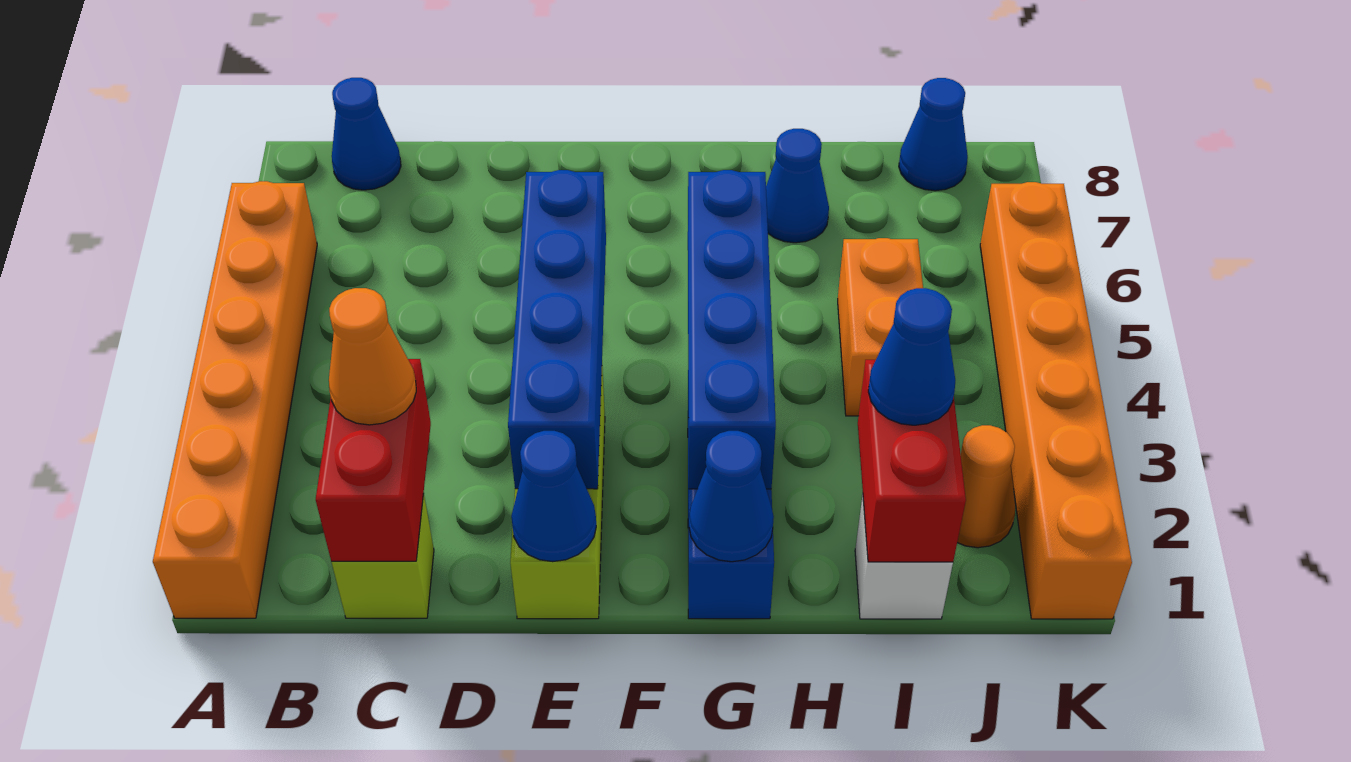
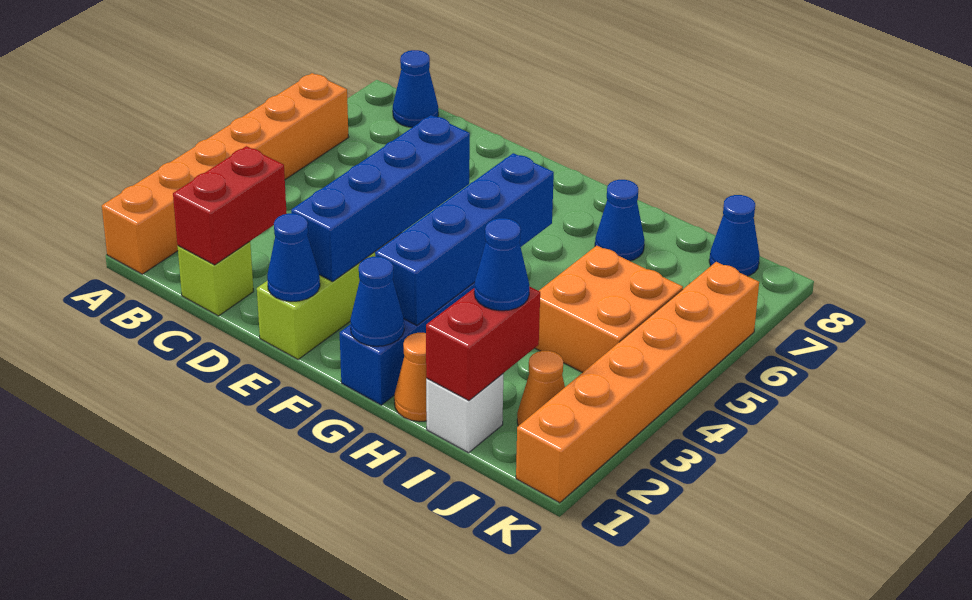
orange 1x1 cone [329,288,416,425] -> orange 1x1 cone moved to [394,333,427,422]
orange 1x2 brick [838,238,923,416] -> orange 2x2 brick [535,246,683,373]

